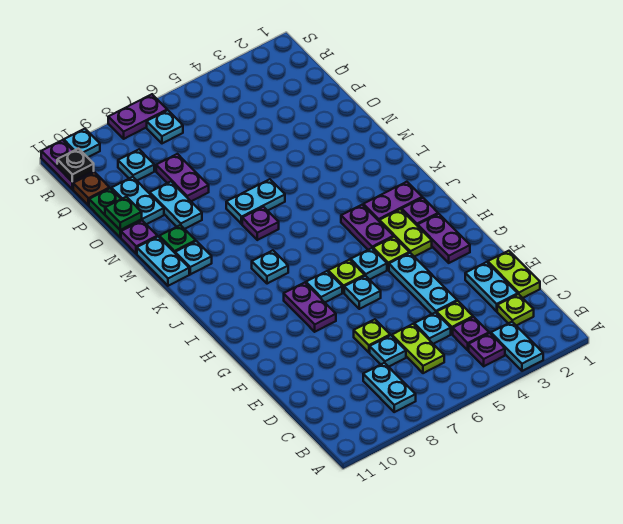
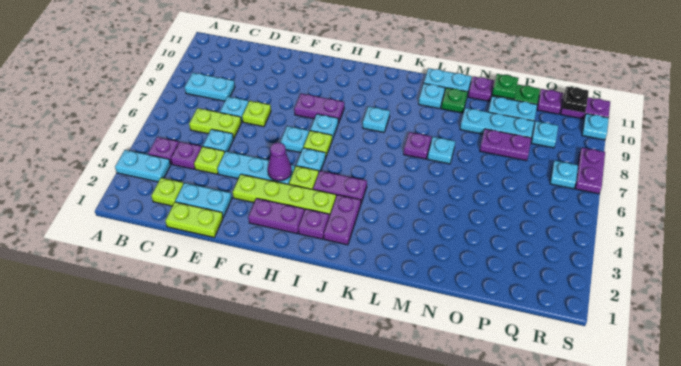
none -> purple 1x1 cone [268,143,292,181]
lime 1x2 plate [379,209,432,257] -> lime 1x4 plate [233,174,336,217]
cyan 1x2 plate [226,179,285,224] -> cyan 1x1 plate [428,137,455,164]
cyan 1x2 plate [150,182,202,229] -> cyan 1x3 plate [460,108,534,138]
brown 1x1 plate [73,172,110,205] -> purple 1x1 plate [537,89,563,114]

